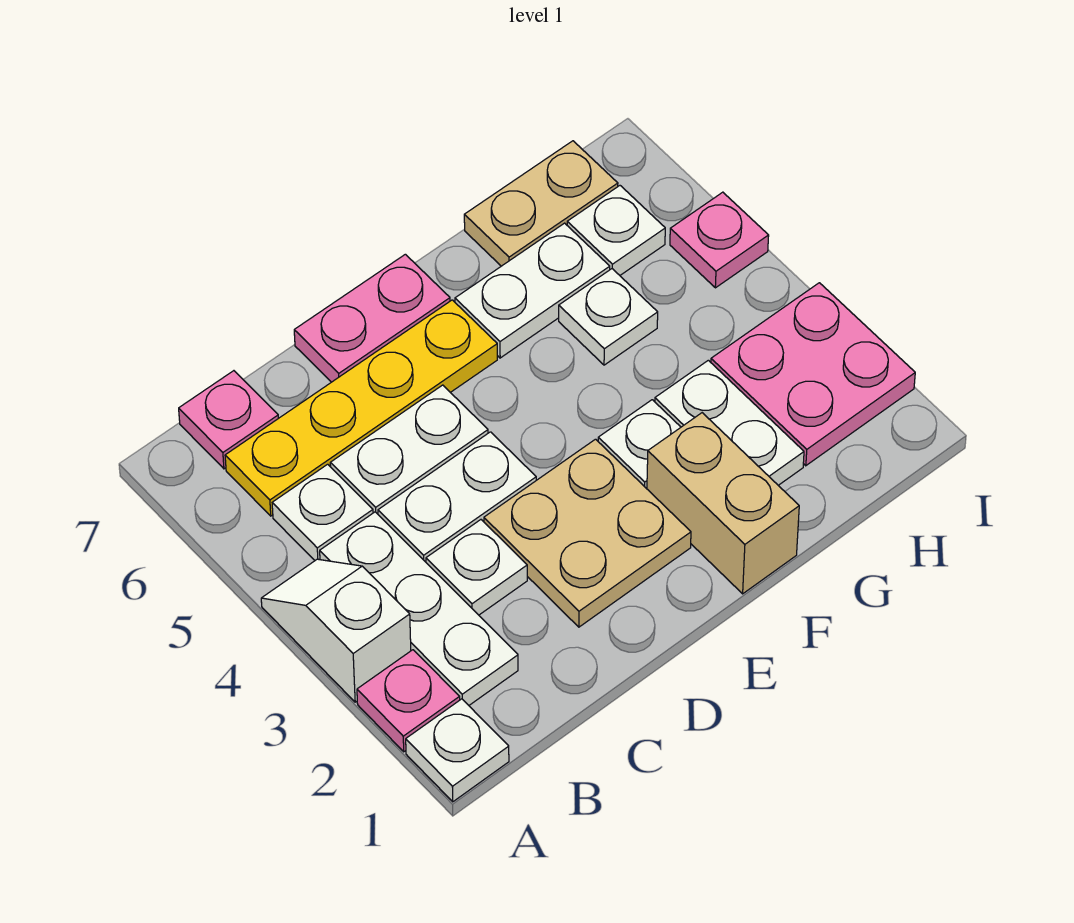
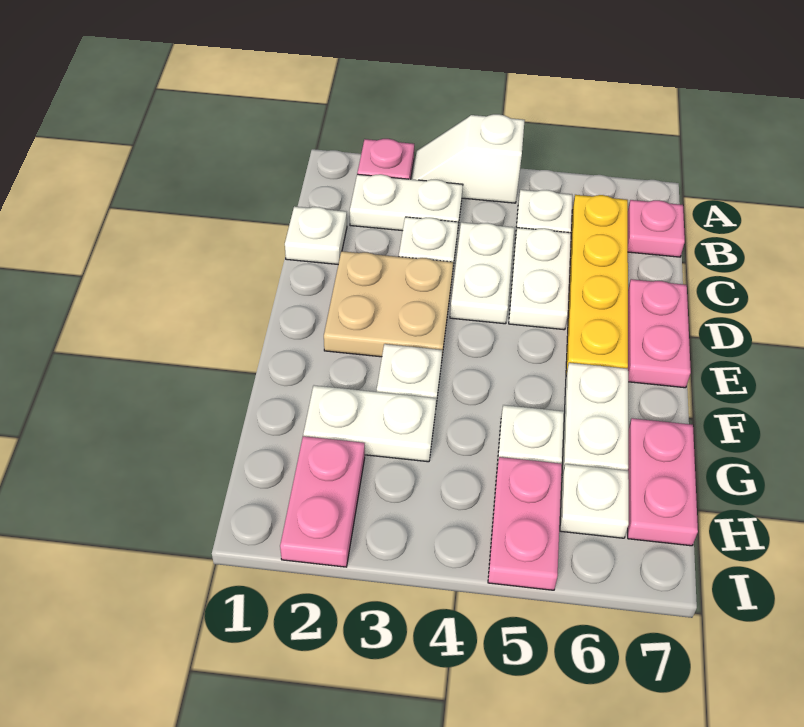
white 1x1 plate [406,699,509,802] -> white 1x1 plate moved to [285,206,347,264]
white 1x2 slope [261,559,411,702] -> white 1x2 slope turned to [412,114,525,203]
white 1x3 plate [320,512,518,705] -> white 1x2 plate [350,174,463,231]
tan 1x2 brick [647,413,799,594] -> none
tan 1x2 plate [464,141,618,266] -> pink 1x2 plate [628,418,698,546]
pink 2x2 plate [711,283,915,466] -> pink 1x2 plate [280,436,365,567]
pink 1x1 plate [670,192,769,288] -> pink 1x2 plate [488,457,562,590]

